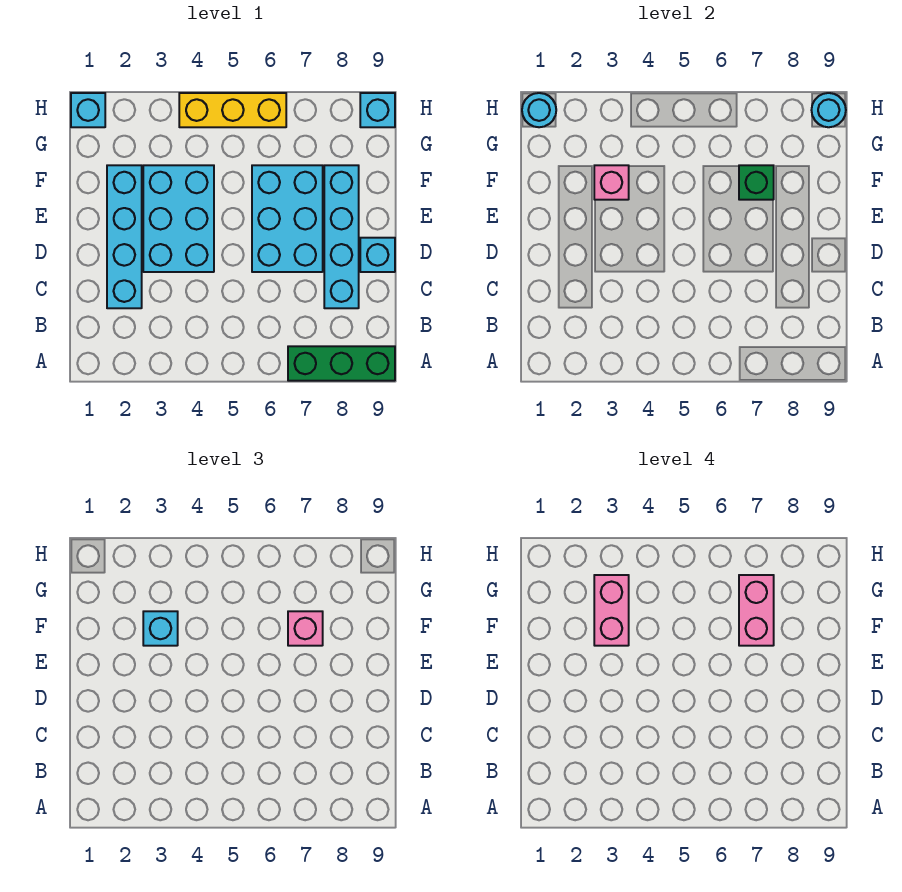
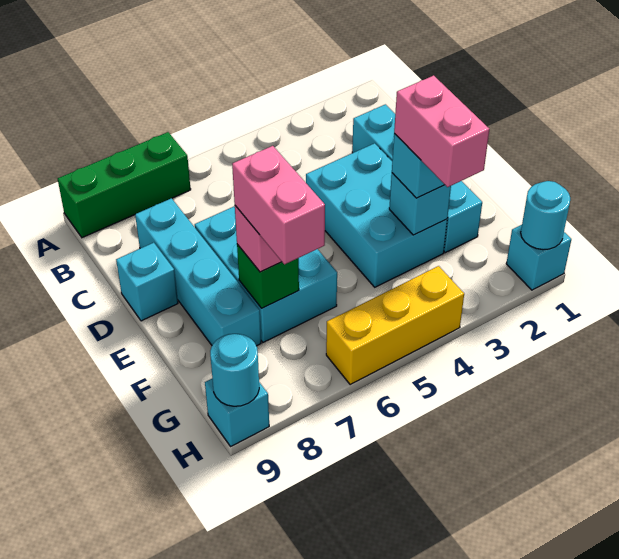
pink 1x1 brick [594,165,629,200] -> cyan 1x1 brick [389,173,451,235]

